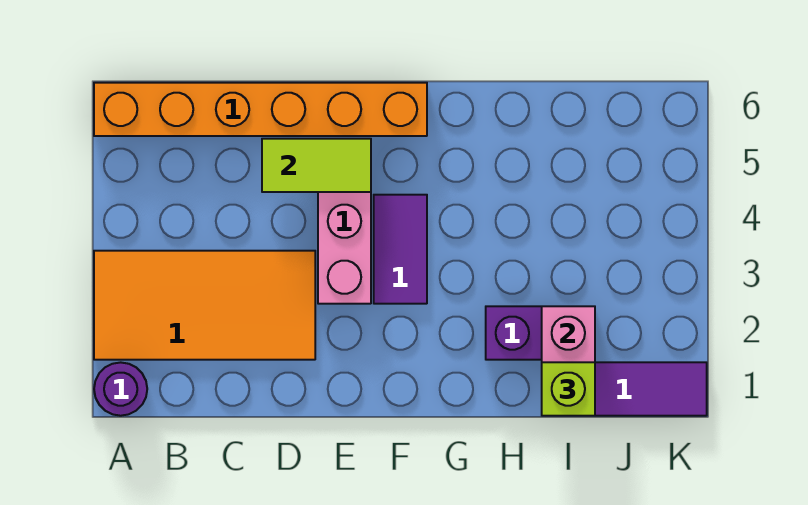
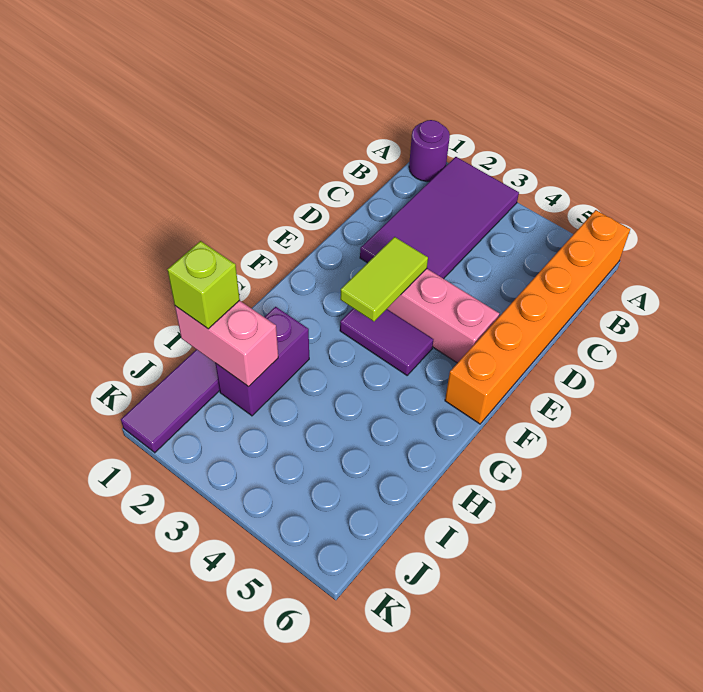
orange 2x4 tile [94,251,315,360] -> purple 2x4 tile [360,157,519,279]
lime 1x2 tile [262,139,371,192] -> lime 1x2 tile moved to [340,237,428,321]

